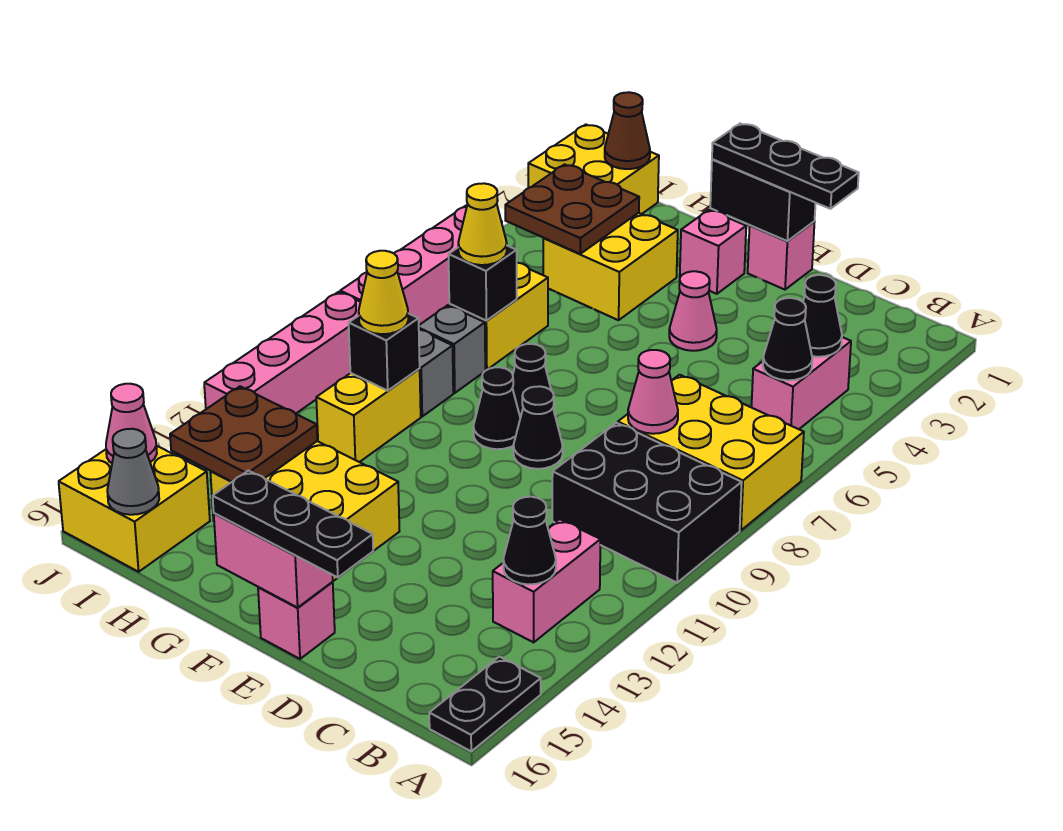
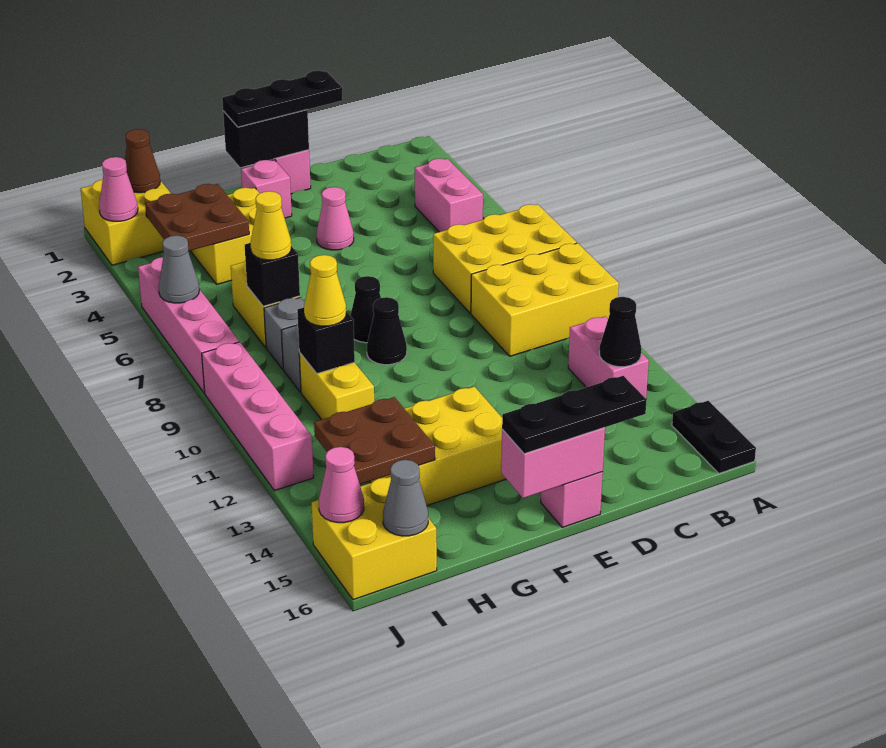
black 2x3 brick [552,423,742,583] -> yellow 2x3 brick [471,243,619,356]
black 1x1 cone [803,275,842,357] -> none
black 1x1 cone [763,298,812,380] -> none
pink 1x1 cone [628,350,678,434] -> pink 1x1 cone moved to [99,157,138,221]
black 1x1 cone [513,386,563,469] -> none
none -> grey 1x1 cone [159,235,199,303]

